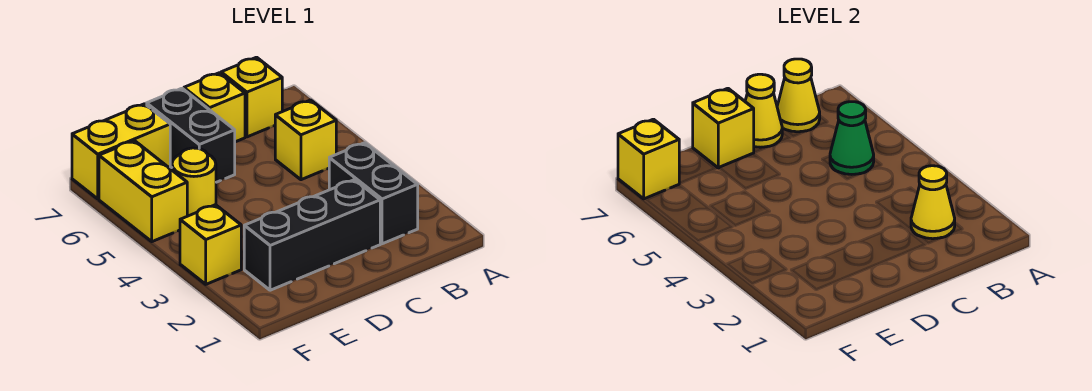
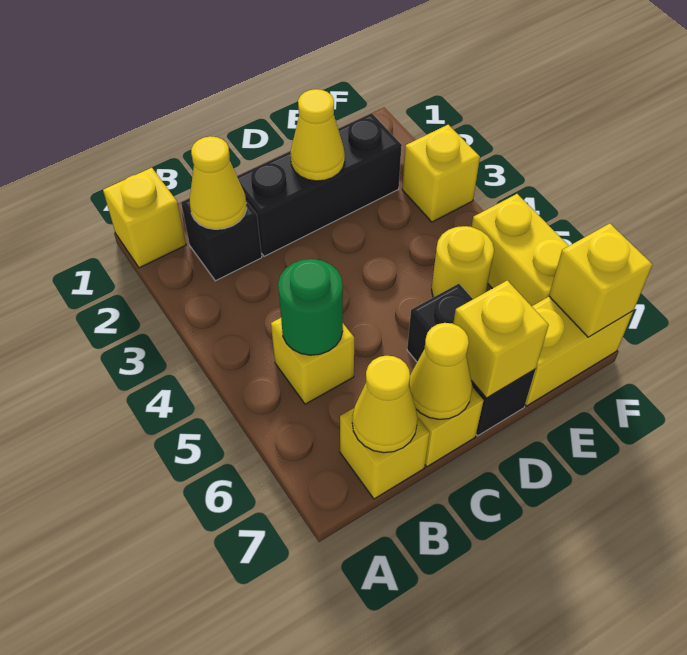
none -> yellow 1x1 brick [103,168,186,268]
black 1x2 brick [329,143,418,244] -> black 1x1 brick [181,198,262,281]
green 1x1 cone [830,102,874,174] -> green 1x1 round brick [278,259,343,355]
none -> yellow 1x1 cone [291,89,345,181]

